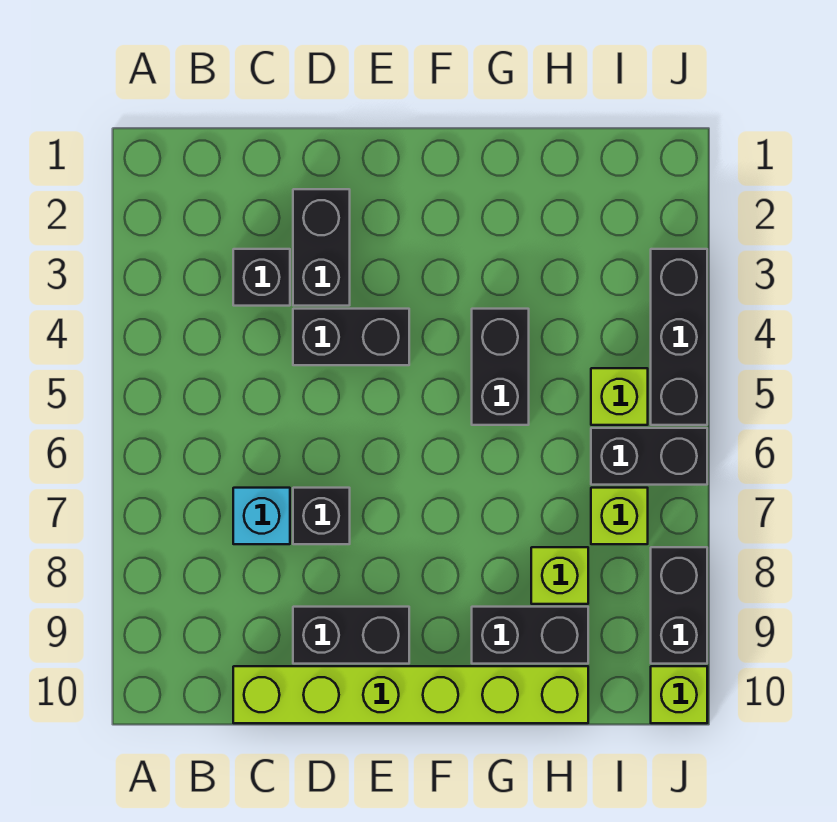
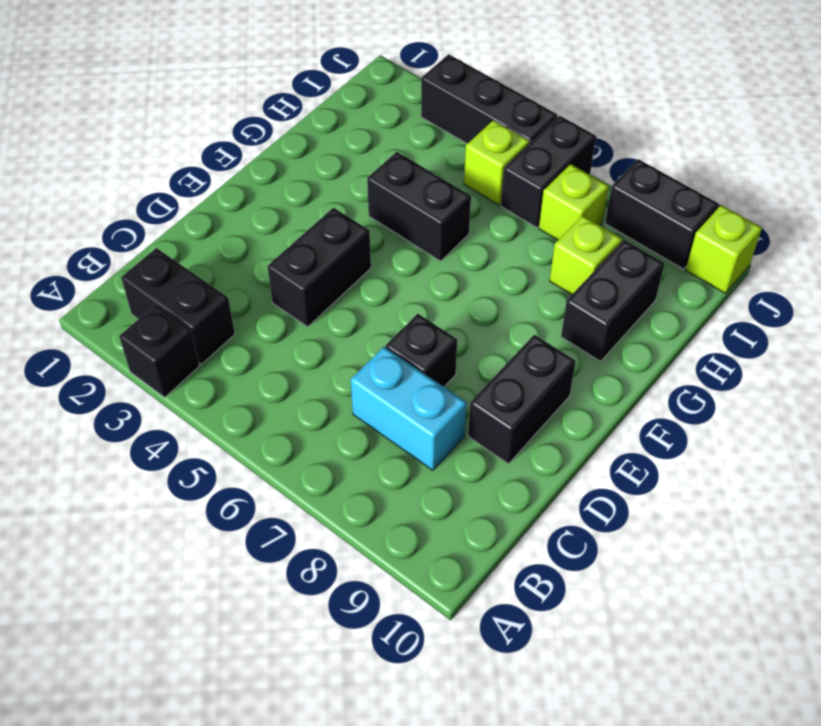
black 1x1 brick [233,249,290,306] -> black 1x1 brick moved to [119,305,199,397]
cyan 1x1 brick [233,488,290,544] -> cyan 1x2 brick [351,347,467,470]
lime 1x6 brick [233,666,588,723] -> none
black 1x2 brick [293,189,350,306] -> black 1x2 brick moved to [121,248,235,364]

